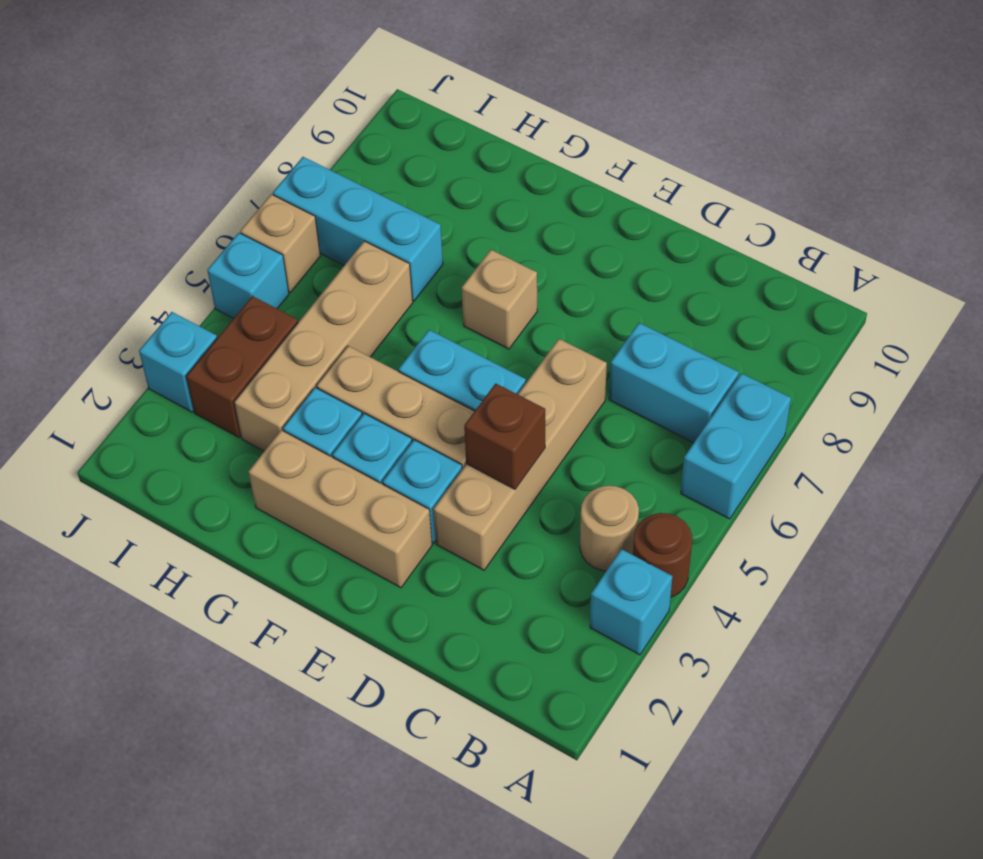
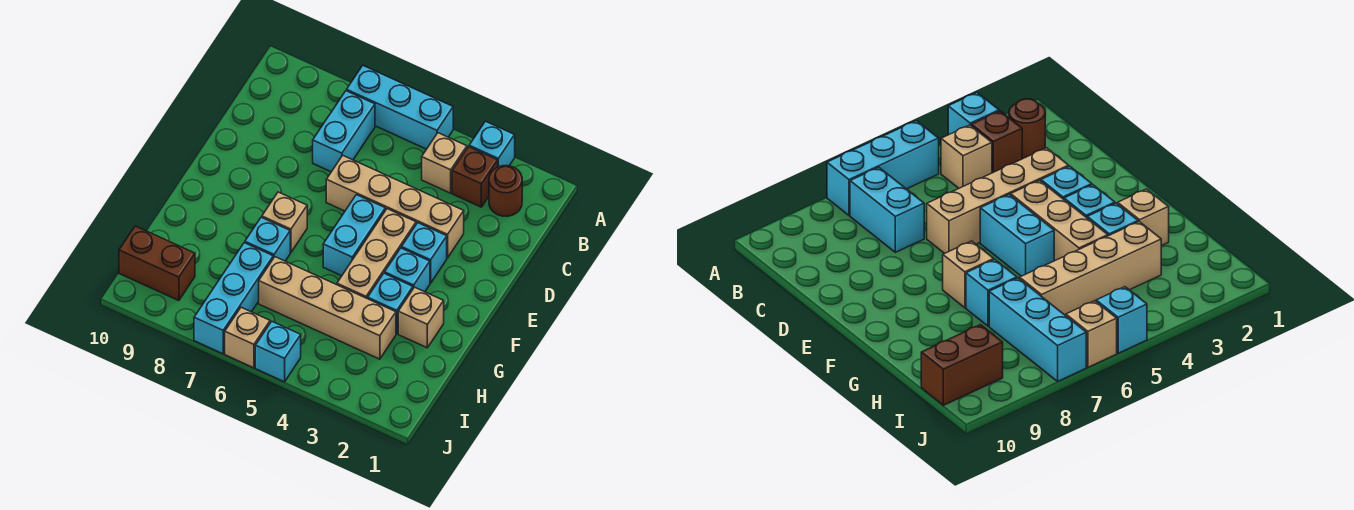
brown 1x1 round brick [633,513,692,597] -> brown 1x1 round brick moved to [489,166,522,216]
cyan 1x2 brick [681,373,791,519] -> cyan 1x3 brick [347,66,453,149]
tan 1x1 round brick [580,486,639,571] -> tan 1x1 brick [422,133,467,193]
brown 1x1 brick [464,383,545,489] -> brown 1x1 brick moved to [452,147,498,207]
tan 1x3 brick [249,430,432,588] -> tan 1x1 brick [398,287,444,348]
brown 1x2 brick [186,296,298,437] -> brown 1x2 brick moved to [119,226,195,301]
cyan 1x1 brick [139,312,217,412] -> cyan 1x1 brick moved to [245,217,290,261]

